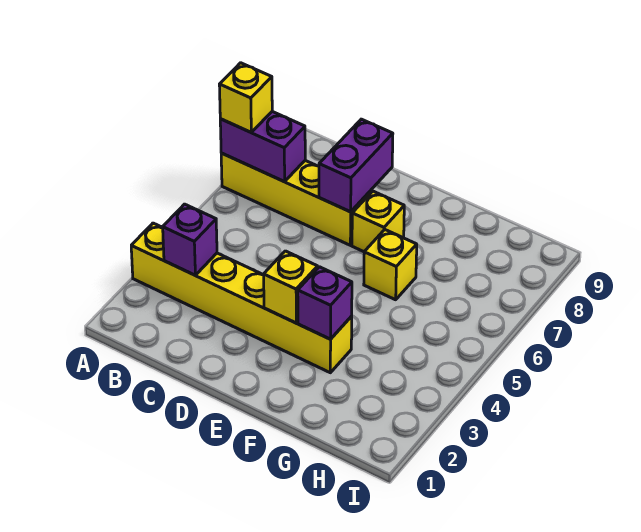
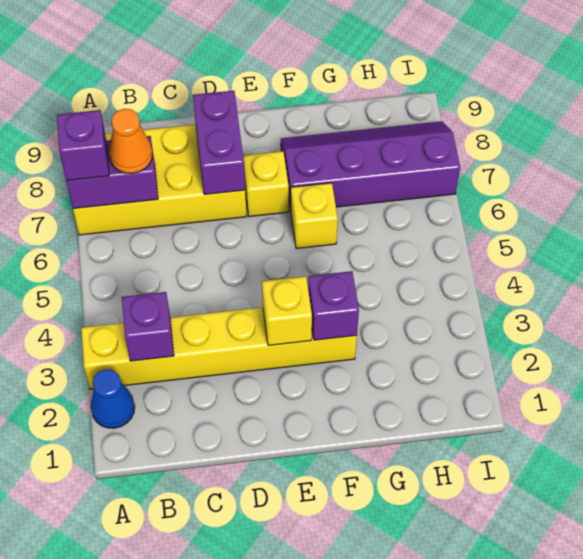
none -> blue 1x1 cone [91,369,135,428]
yellow 1x4 brick [221,153,371,245] -> yellow 2x4 brick [73,124,247,235]
yellow 1x1 brick [219,63,272,132] -> purple 1x1 brick [57,110,109,181]
none -> orange 1x1 cone [109,109,152,173]
none -> purple 2x4 slope [281,121,460,211]

